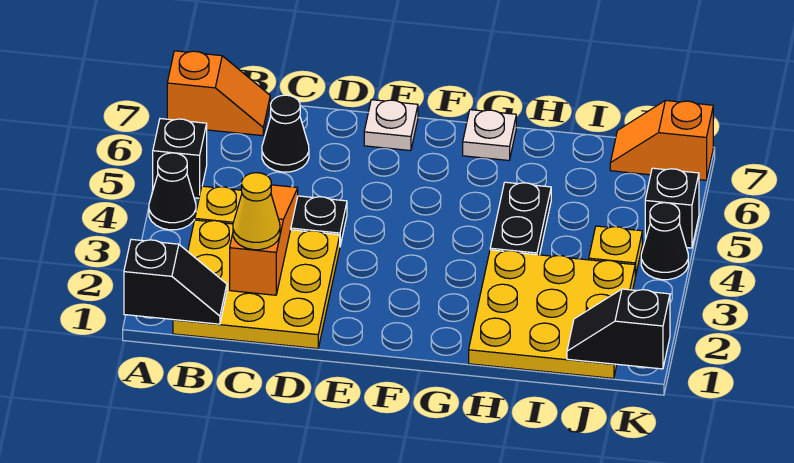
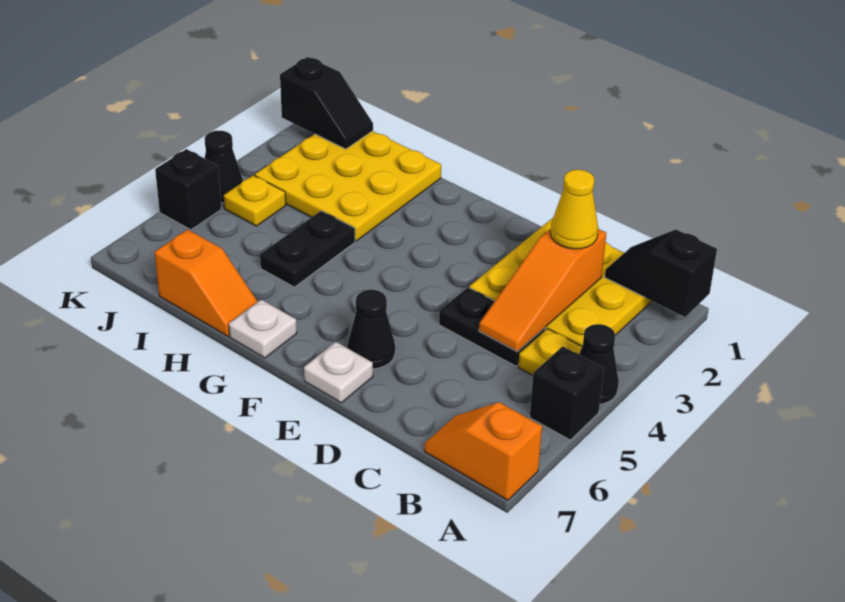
black 1x1 cone [262,95,309,172] -> black 1x1 cone moved to [347,290,395,369]
orange 1x2 slope [610,100,713,180] -> orange 1x2 slope moved to [155,229,258,336]

